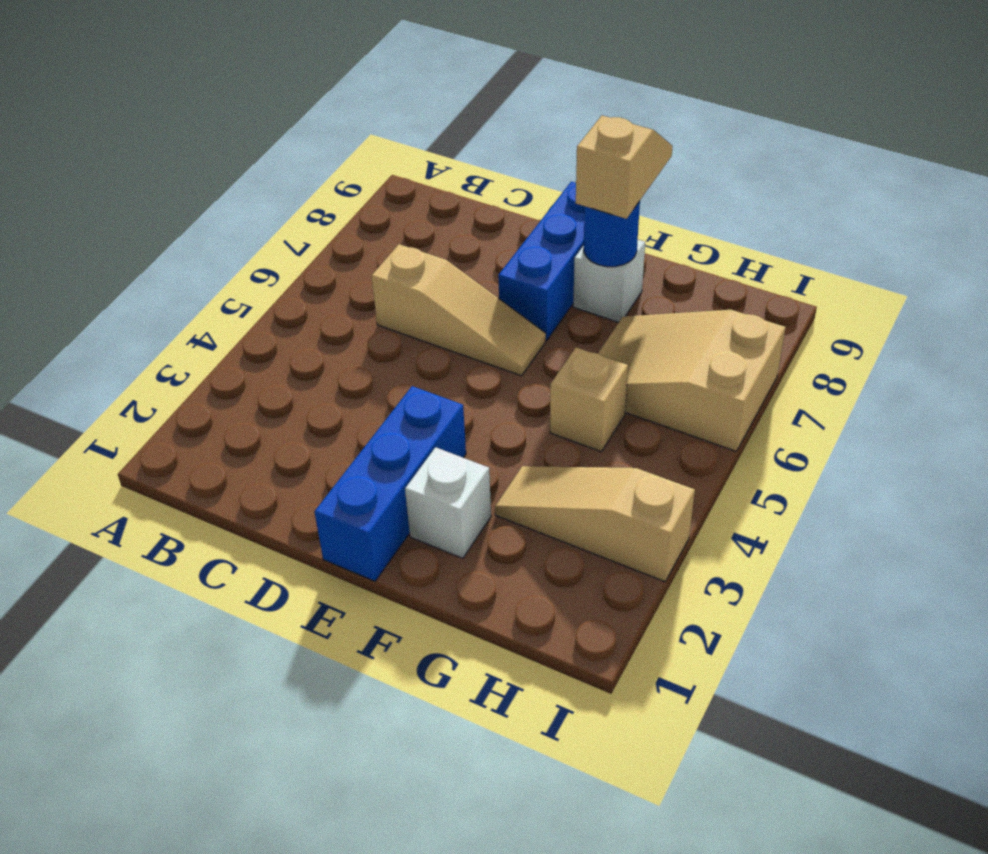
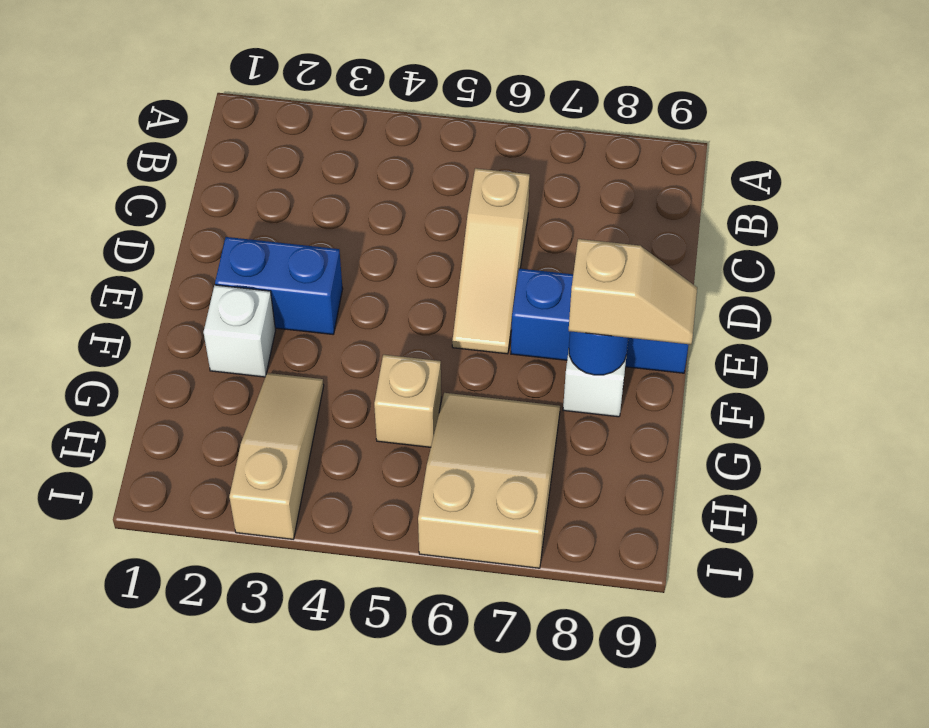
blue 1x3 brick [315,386,466,581] -> blue 1x2 brick [215,237,343,334]

